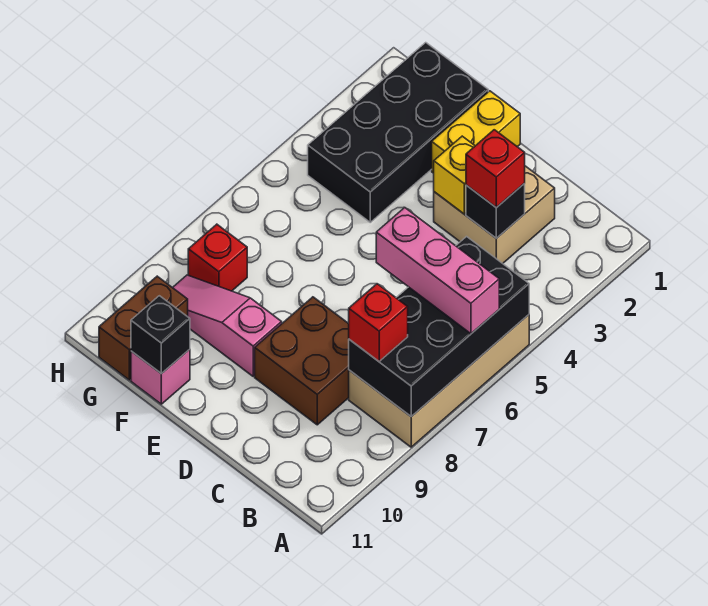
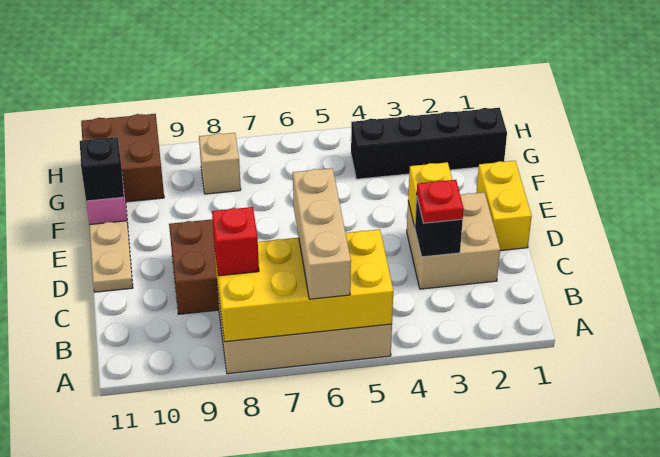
black 2x4 brick [349,237,529,416] -> yellow 2x4 brick [215,229,393,342]
pink 1x3 brick [376,208,499,334] -> tan 1x3 brick [293,168,351,299]
red 1x1 brick [466,130,525,208] -> red 1x1 plate [416,180,464,223]
none -> tan 1x2 plate [89,221,133,292]
yellow 1x2 brick [432,91,520,173] -> yellow 1x2 brick turned to [476,161,532,251]
pink 1x3 slope [173,275,282,376] -> none
black 2x4 brick [308,43,488,222] -> black 1x4 brick [351,108,507,179]
red 1x1 brick [188,224,247,291] -> tan 1x1 brick [199,133,241,194]
brown 1x2 brick [99,276,188,380] -> brown 2x2 brick [81,114,164,202]

